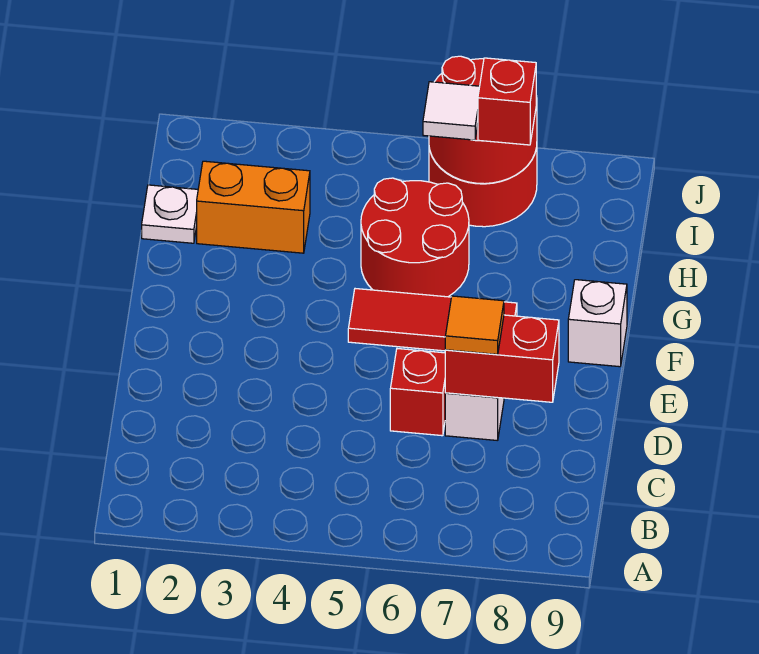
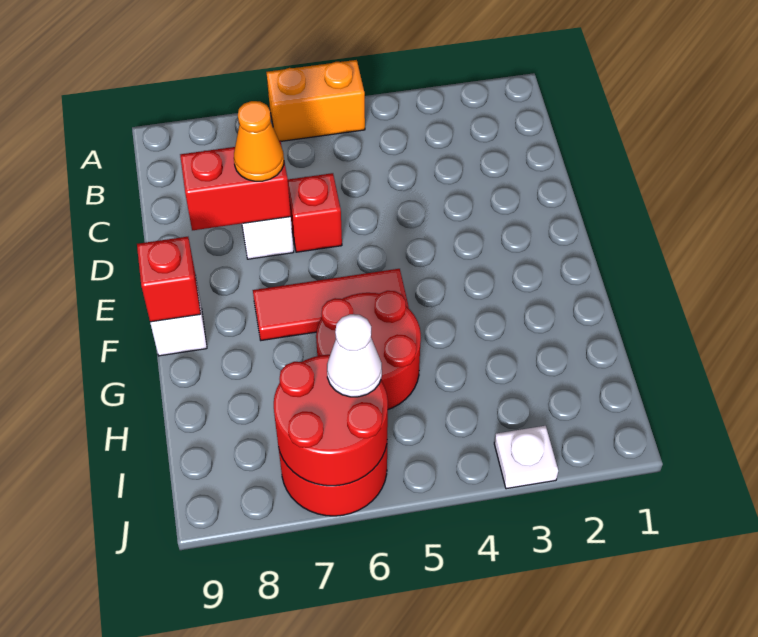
orange 1x1 tile [445,296,504,354] -> orange 1x1 cone [234,101,284,181]
white 1x1 plate [142,185,198,243] -> white 1x1 plate moved to [494,426,558,489]
orange 1x2 brick [197,161,310,253] -> orange 1x2 brick moved to [266,60,365,141]
white 1x1 tile [423,82,480,140] -> white 1x1 cone [327,314,382,397]
red 1x1 brick [478,58,536,145] -> red 1x1 brick moved to [137,237,201,322]

